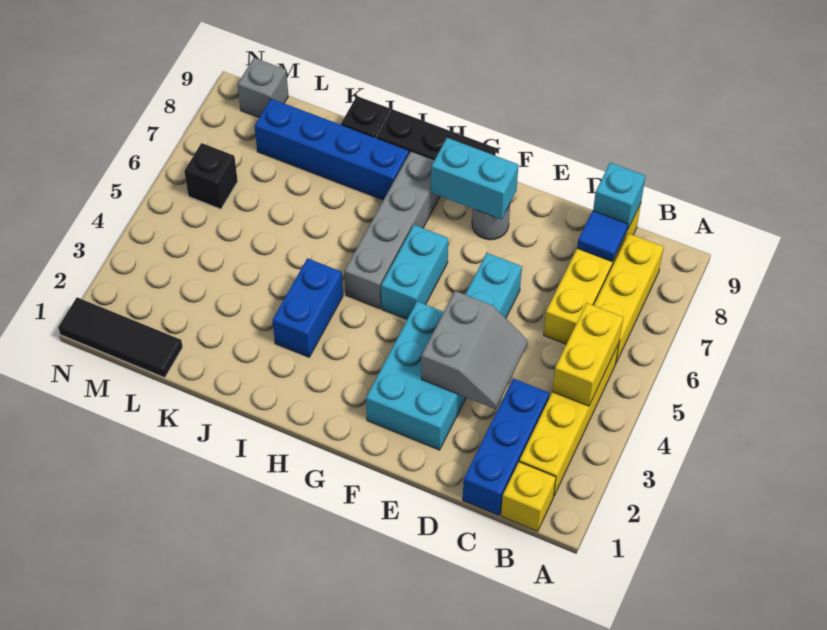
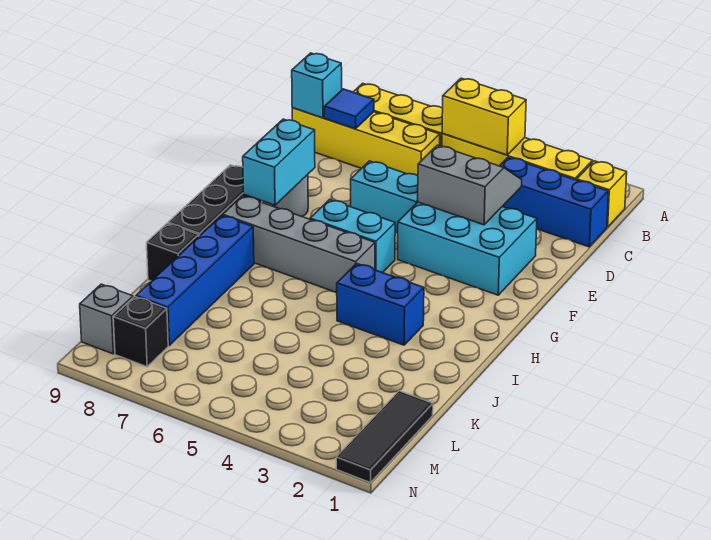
black 1x1 brick [184,143,238,209] -> black 1x1 brick moved to [113,297,168,367]

